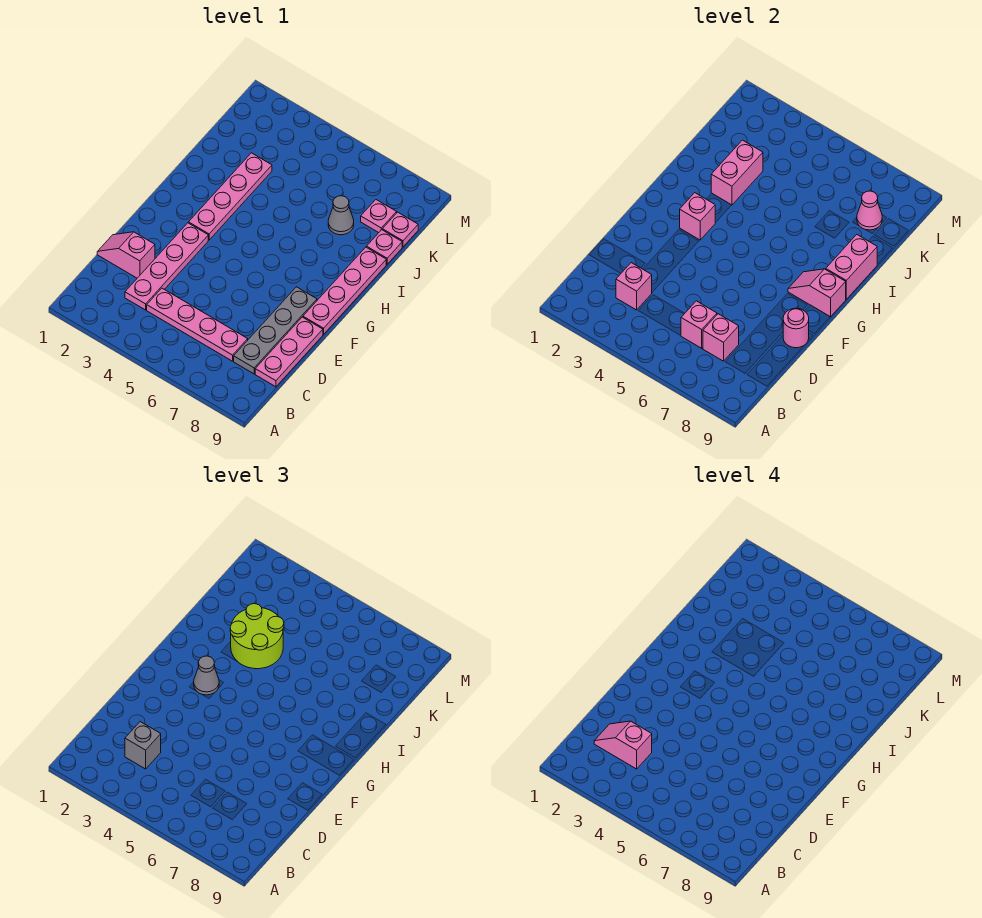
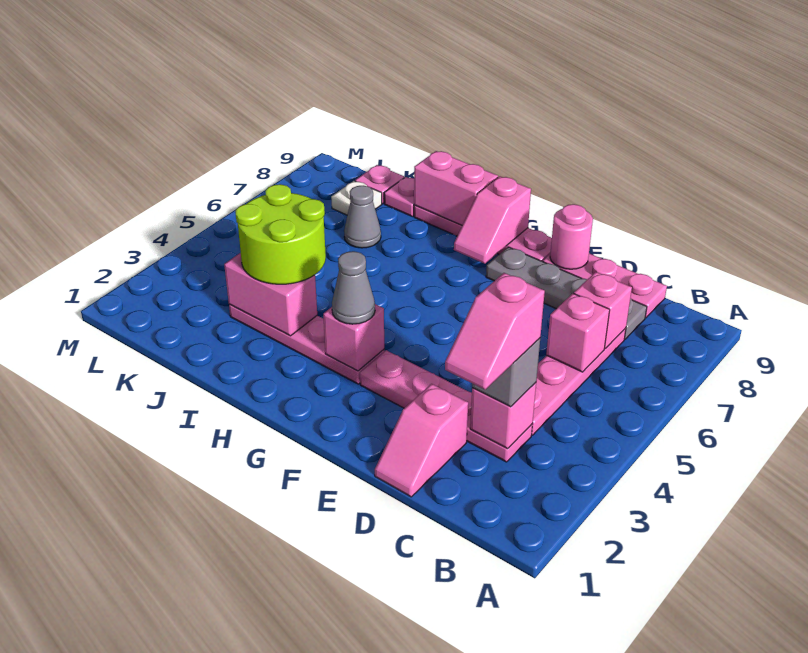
pink 1x1 plate [361,200,397,233] -> white 1x1 plate [331,181,382,215]
pink 1x1 cone [857,191,882,230] -> none

